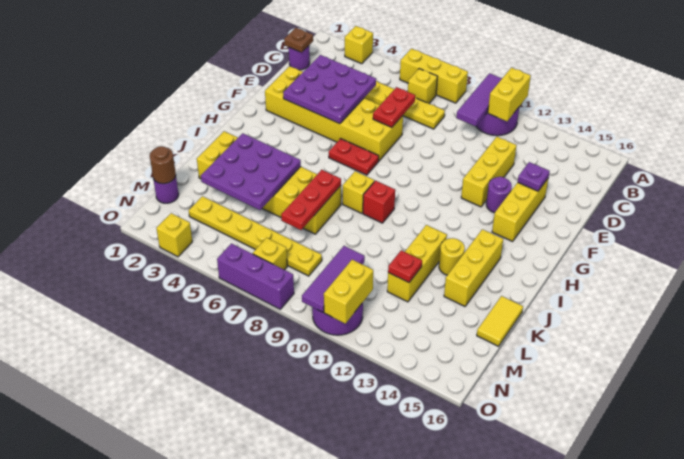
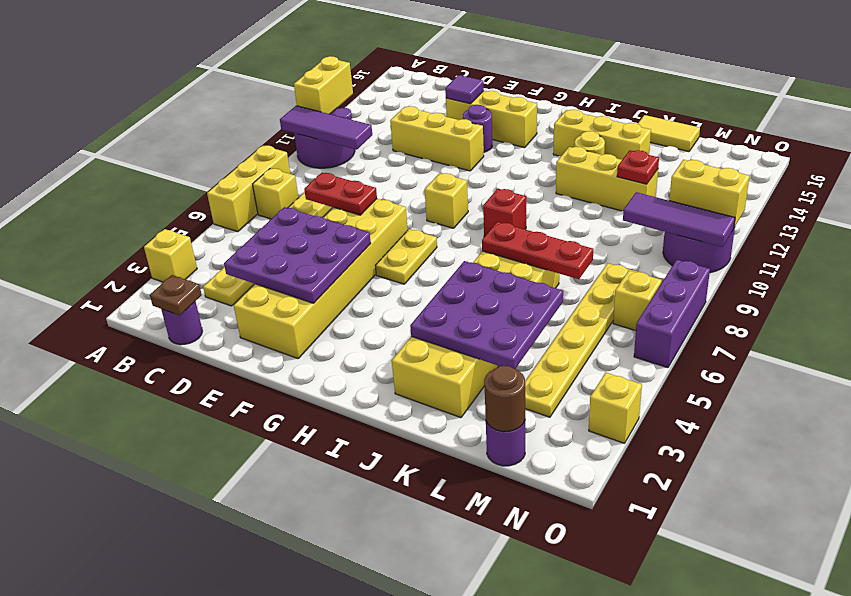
yellow 1x2 brick [488,68,531,121] -> yellow 1x2 brick turned to [294,56,353,114]
purple 1x1 plate [518,162,550,191] -> purple 1x1 tile [445,75,484,104]
red 1x2 plate [329,139,379,175] -> yellow 1x2 plate [375,229,437,284]
yellow 1x1 brick [343,171,375,213] -> yellow 1x1 brick moved to [425,173,468,228]

